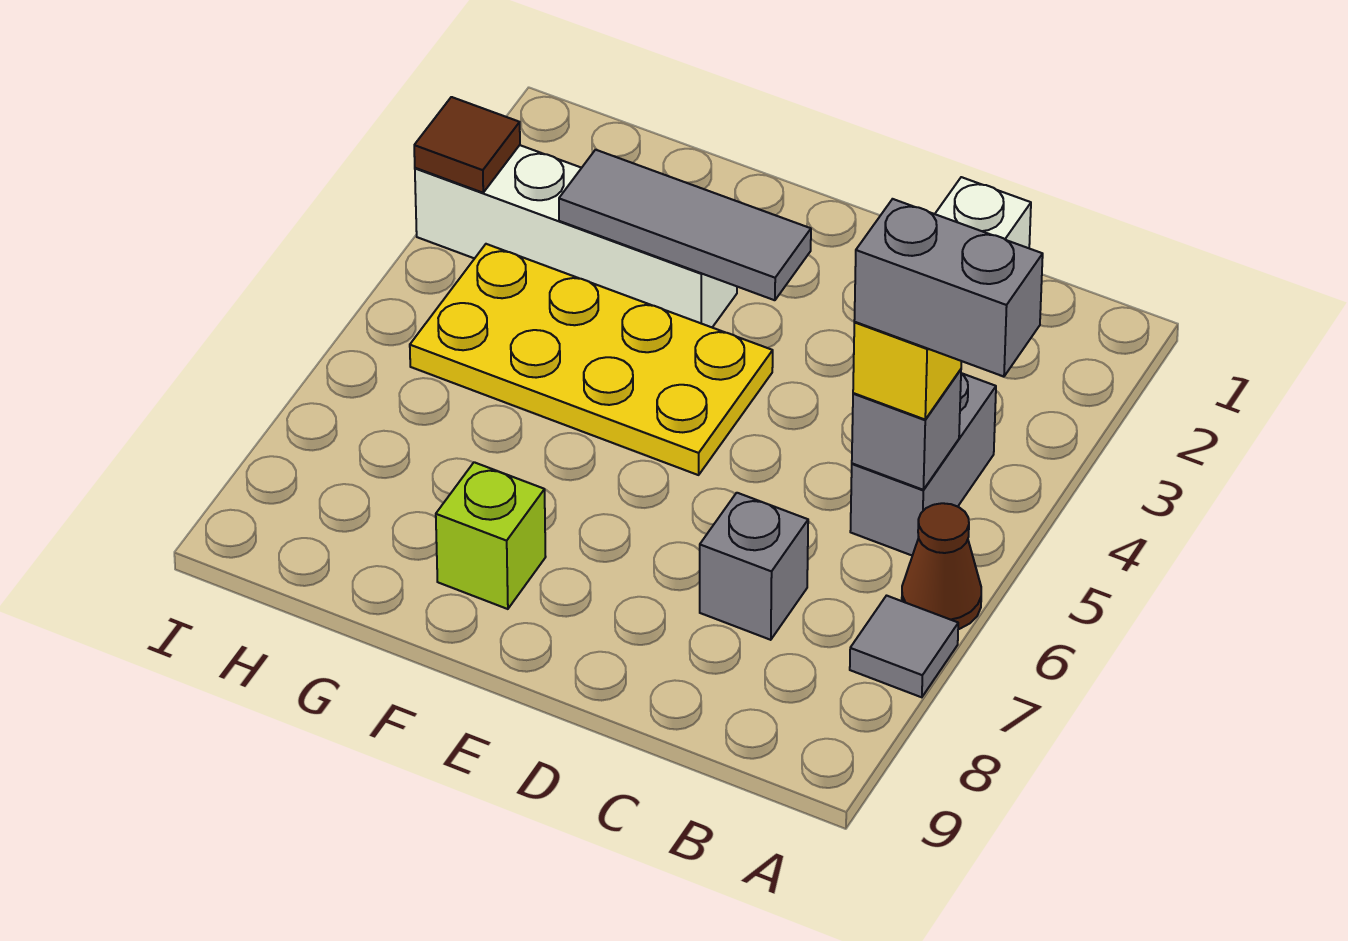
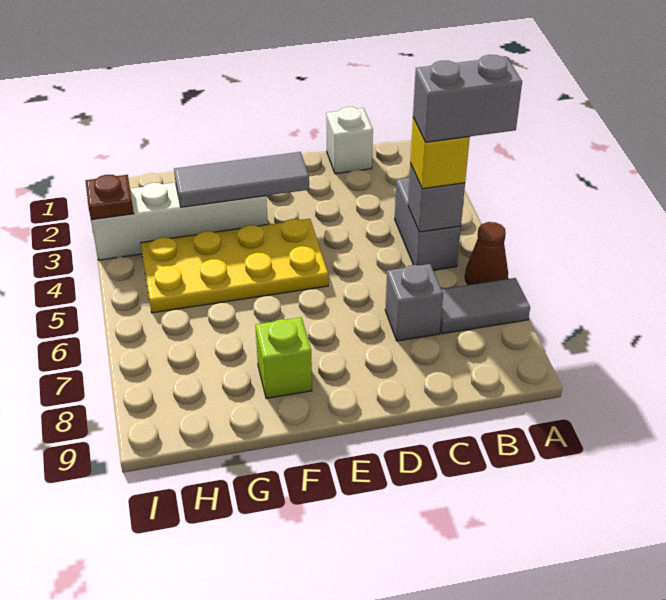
grey 1x1 tile [850,596,958,697] -> grey 1x2 tile [440,278,530,334]
brown 1x1 tile [414,97,520,193] -> brown 1x1 plate [85,175,134,220]

